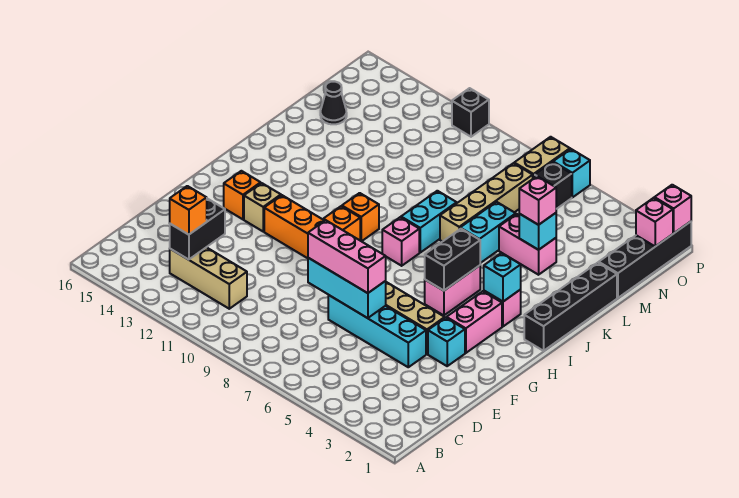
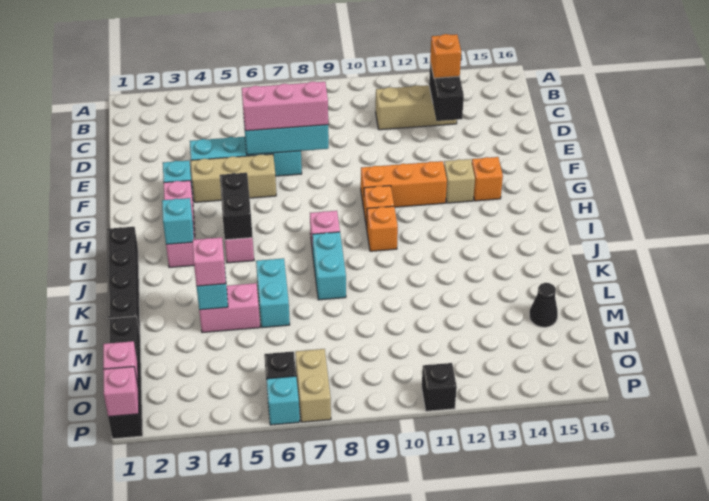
tan 1x4 brick [440,163,533,242] -> none

